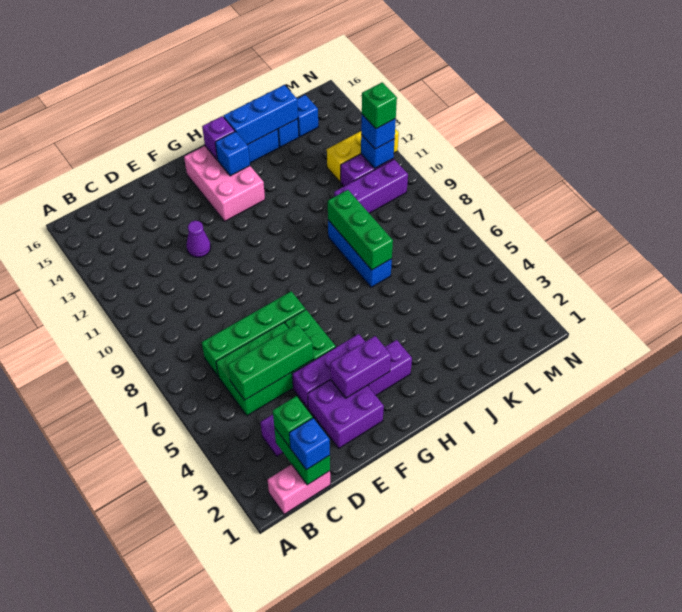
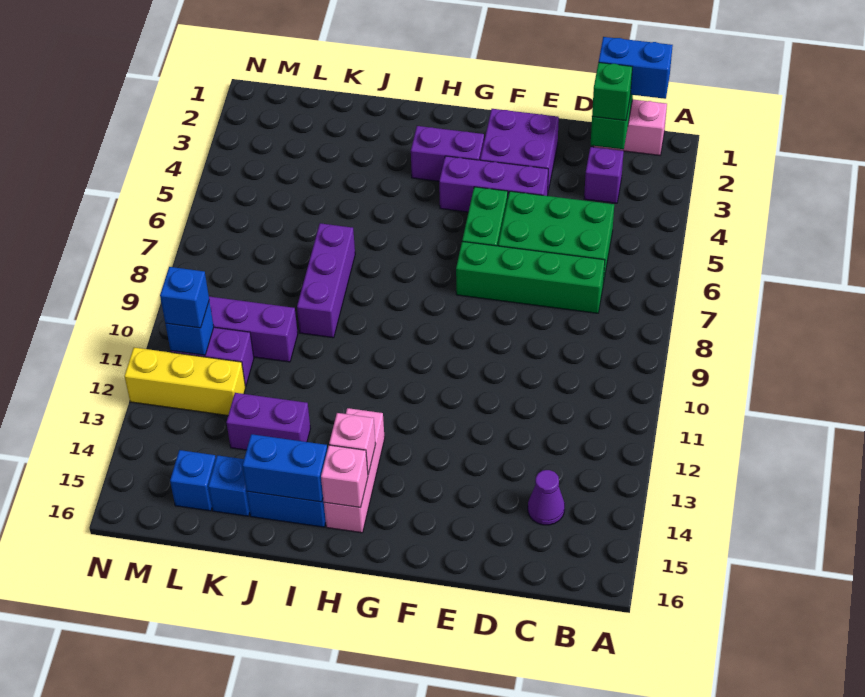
blue 1x1 brick [289,418,330,470] -> blue 1x2 brick [599,37,673,99]
green 1x3 brick [228,324,313,400] -> none
purple 1x1 cone [186,221,211,257] -> purple 1x1 cone moved to [528,470,565,525]
purple 1x2 brick [330,336,391,398] -> purple 1x2 brick moved to [226,393,310,450]
pink 2x3 brick [184,146,265,222] -> pink 1x3 brick [324,408,385,533]
blue 1x1 brick [215,132,250,176] -> pink 1x1 brick [329,413,376,474]
purple 1x1 brick [202,116,235,160] -> pink 1x1 brick [321,445,368,508]
blue 1x3 brick [223,85,298,145] -> blue 1x2 brick [243,434,327,502]
blue 1x3 brick [328,220,392,287] -> purple 1x3 brick [297,223,355,338]
green 1x3 brick [328,190,393,270] -> none
green 1x1 brick [362,82,397,129] -> none

